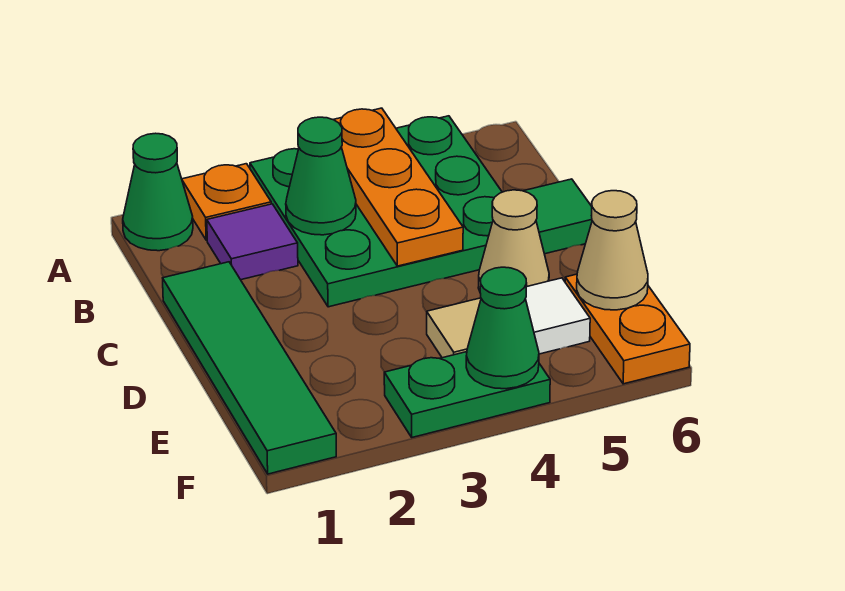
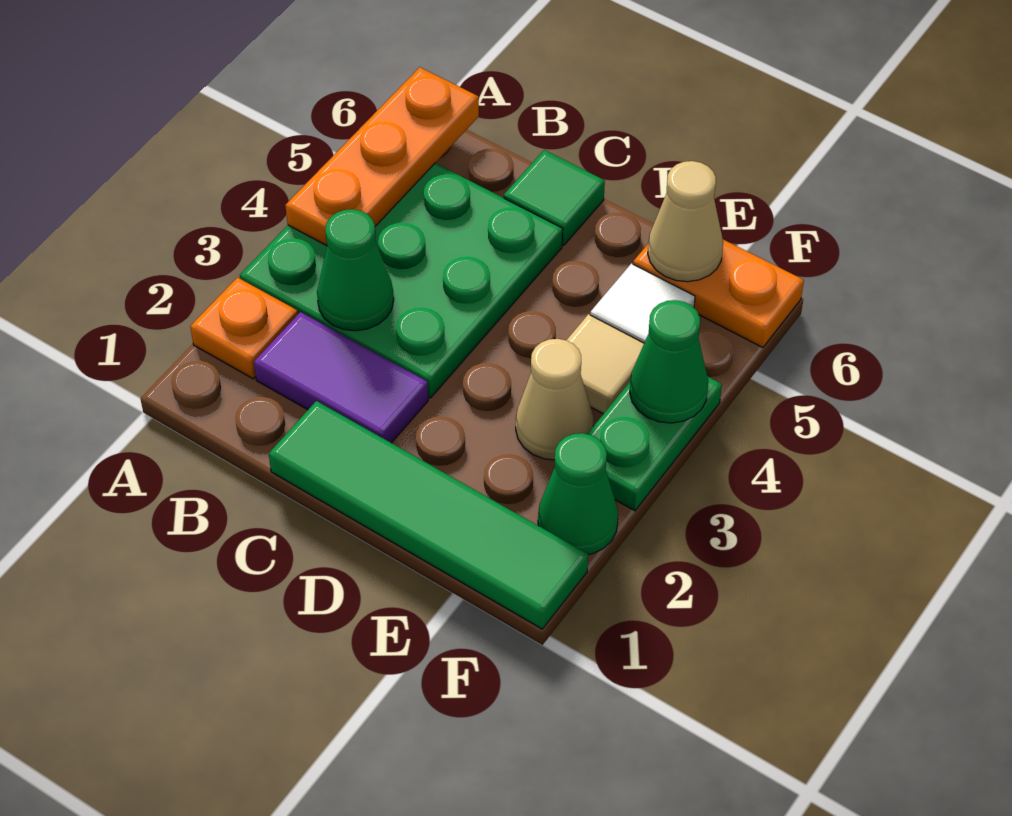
green 1x1 cone [123,133,193,251] -> green 1x1 cone moved to [538,433,618,554]
orange 1x3 plate [334,108,463,266] -> orange 1x3 plate turned to [285,67,479,246]
purple 1x1 tile [207,204,298,280] -> purple 1x2 tile [254,312,428,443]
tan 1x1 cone [478,190,549,291] -> tan 1x1 cone moved to [516,339,594,460]

